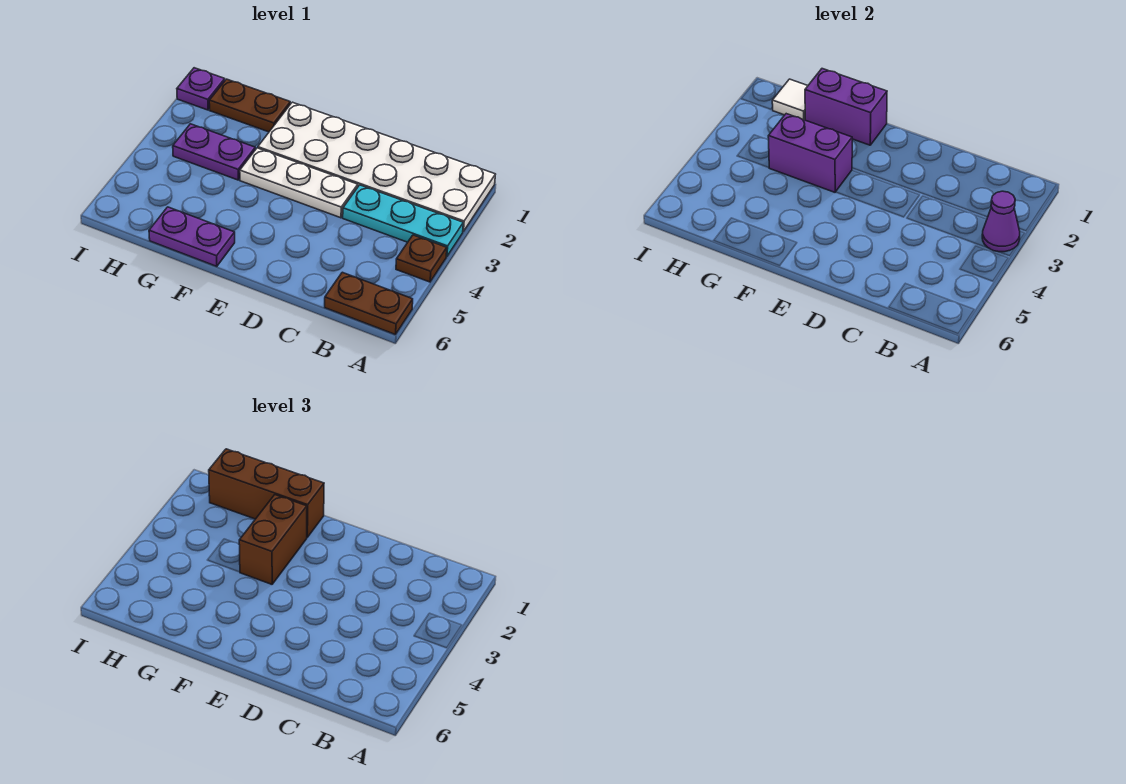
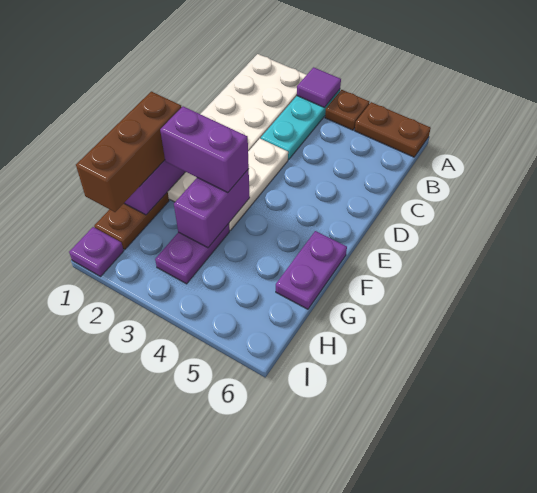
purple 1x1 cone [982,191,1020,252] -> purple 1x1 tile [297,67,341,108]
brown 1x2 plate [325,272,413,335] -> brown 1x2 plate turned to [355,102,431,157]
brown 1x2 brick [239,495,307,584] -> purple 1x2 brick [160,106,249,193]
white 1x1 tile [772,79,808,120] -> none

